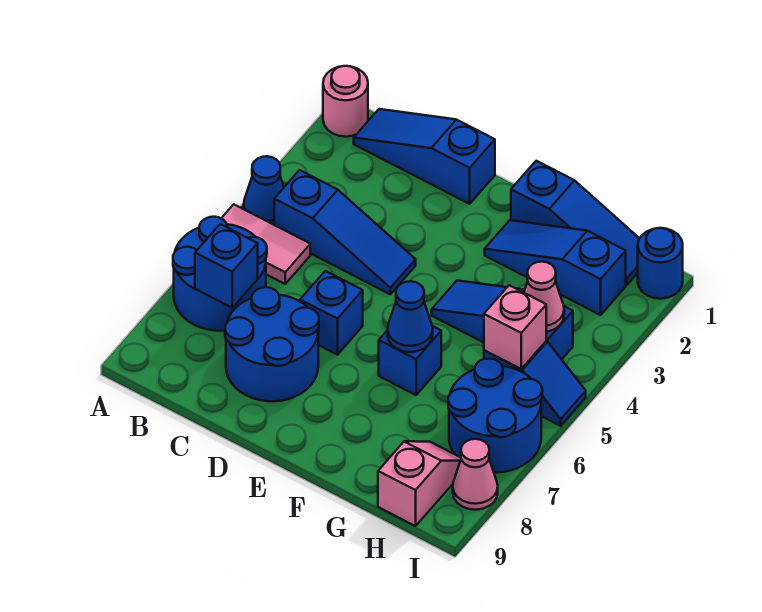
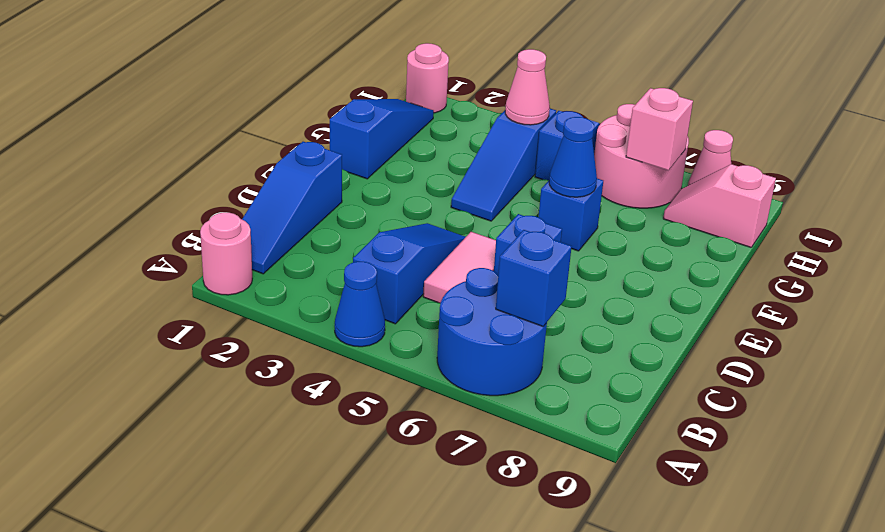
pink 1x2 tile [221,204,310,284] -> pink 1x2 tile moved to [423,232,496,303]
blue 2x2 round brick [225,287,319,401] -> none
blue 1x3 slope [485,220,626,315] -> none
pink 1x1 brick [484,285,546,369] -> pink 1x1 brick moved to [626,88,693,170]
blue 2x2 round brick [448,358,542,473] -> pink 2x2 round brick [594,104,689,208]
blue 1x1 round brick [638,228,683,299] -> pink 1x1 round brick [406,43,449,113]

